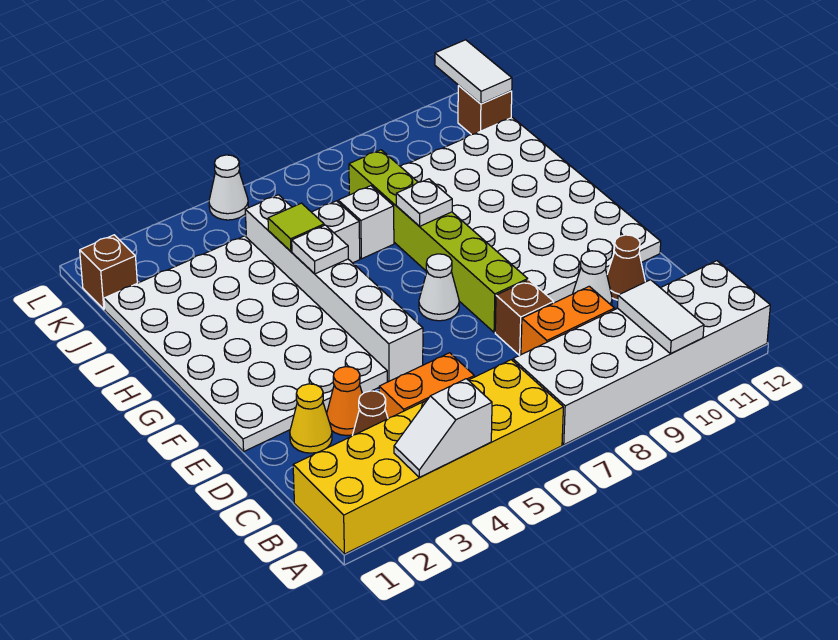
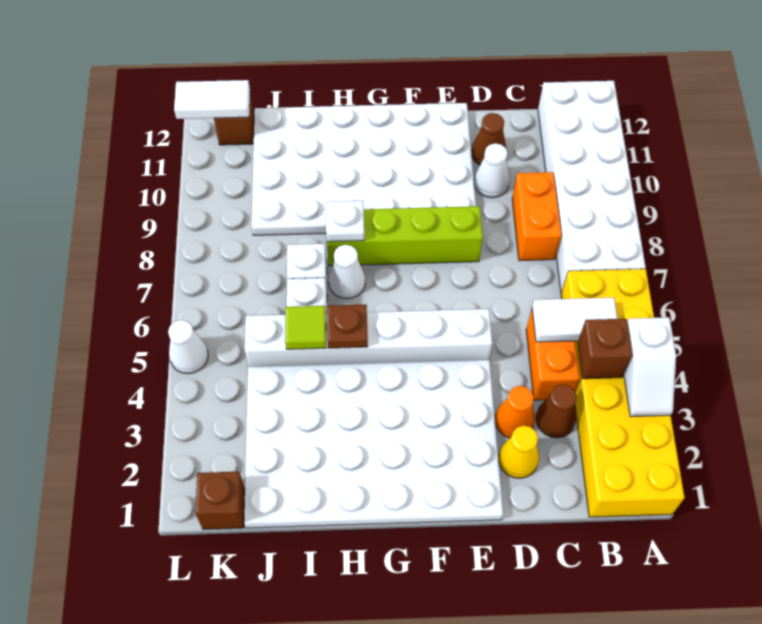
white 1x2 tile [617,280,704,354] -> white 1x2 tile moved to [532,298,618,342]
brown 1x1 brick [495,280,554,355] -> brown 1x1 brick moved to [578,319,632,379]
lime 1x6 brick [349,150,528,332] -> lime 1x4 brick [327,206,483,266]
white 1x1 cone [419,254,459,321] -> white 1x1 cone moved to [329,245,365,299]
white 1x1 plate [292,225,348,274] -> brown 1x1 plate [327,305,368,348]

